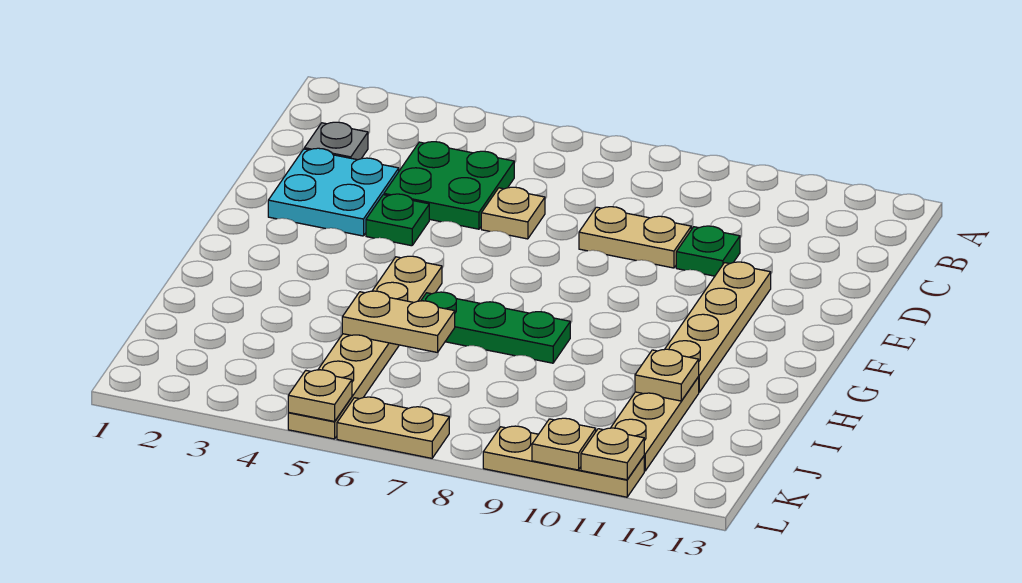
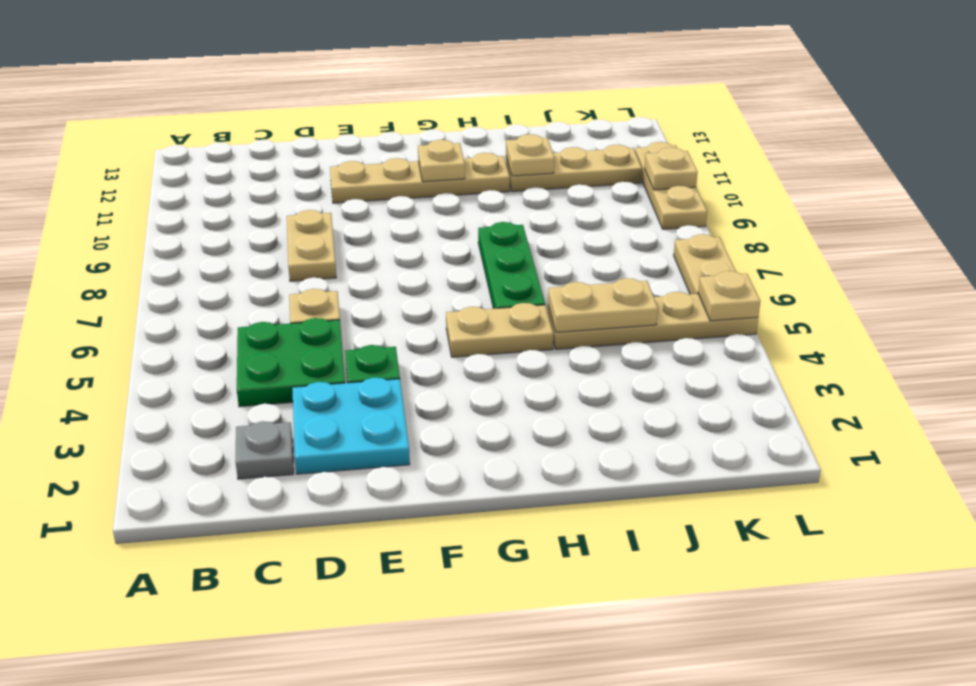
green 1x1 plate [676,226,740,276] -> none
tan 1x2 plate [342,291,455,353] -> tan 1x2 plate turned to [548,278,658,332]
tan 1x1 plate [581,428,644,480] -> tan 1x1 plate moved to [418,140,465,182]

